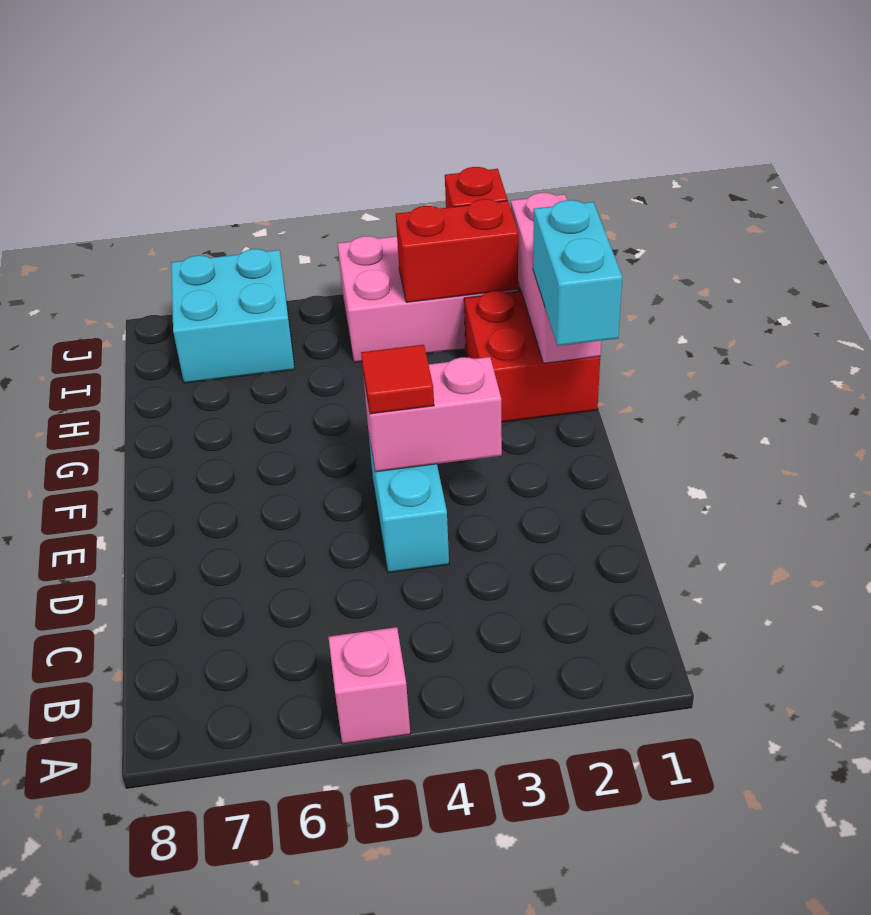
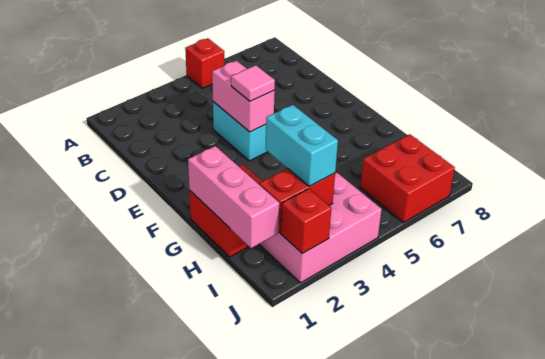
pink 1x1 brick [329,627,410,744] -> red 1x1 brick [185,38,224,88]
pink 1x2 brick [363,357,502,472] -> pink 1x2 brick turned to [212,61,275,132]
red 1x1 tile [361,345,434,414] -> pink 1x1 tile [231,65,275,101]
cyan 1x2 brick [533,200,622,346] -> cyan 1x2 brick moved to [266,105,338,186]
cyan 2x2 brick [171,249,295,383] -> red 2x2 brick [360,134,455,223]

